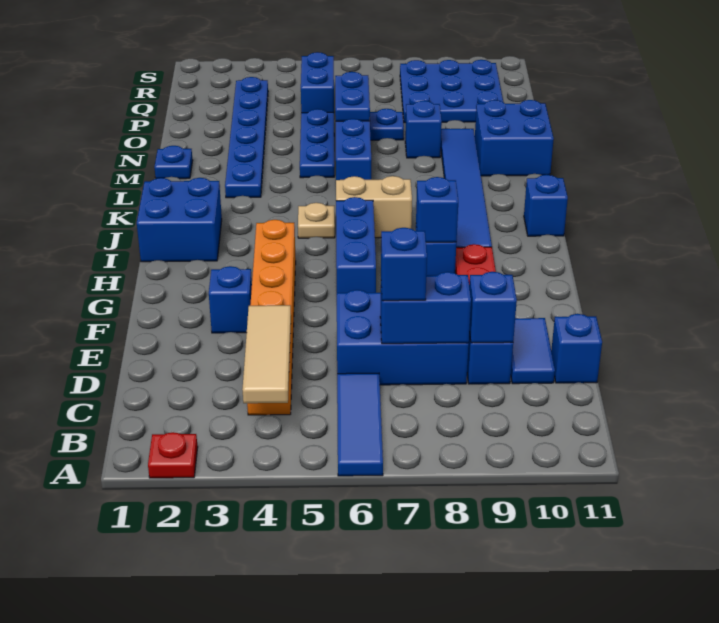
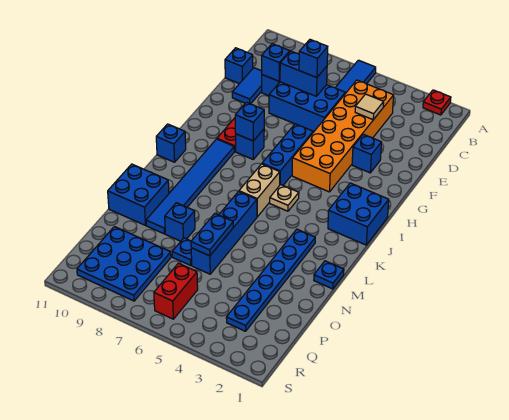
tan 1x3 tile [242,305,291,403] -> tan 1x1 tile [355,94,384,120]
orange 1x6 brick [247,220,296,415] -> orange 2x6 brick [292,80,394,192]
tan 1x2 brick [336,176,412,238] -> tan 1x2 brick turned to [239,164,280,217]
blue 1x3 plate [300,109,334,178] -> none
blue 1x2 brick [301,52,334,113] -> none
none -> red 1x2 brick [154,263,198,319]

